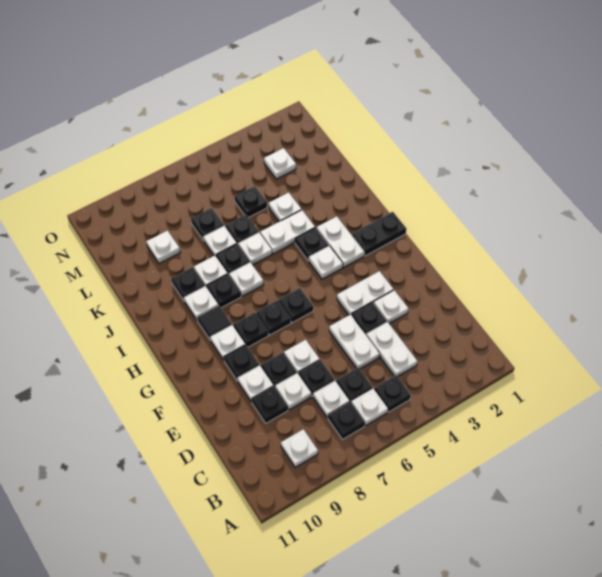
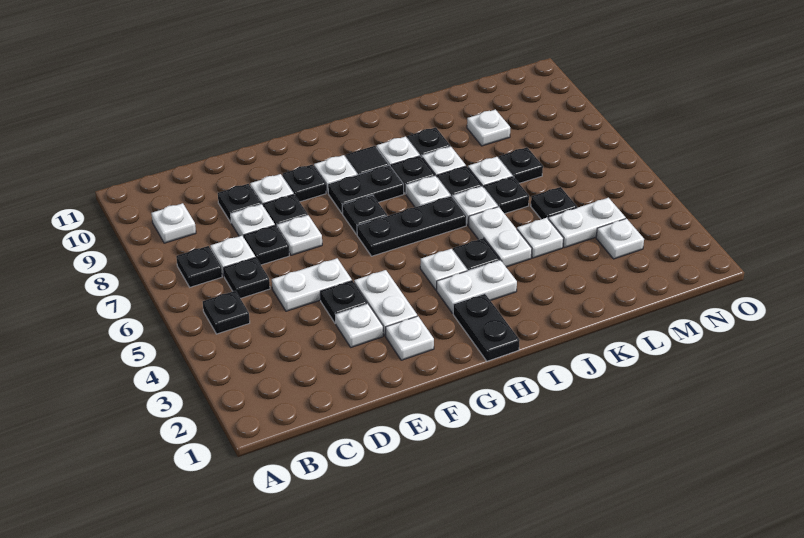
white 1x1 plate [351,389,388,425] -> white 1x1 plate moved to [386,316,434,360]
white 1x2 plate [366,322,417,377] -> white 1x2 plate moved to [548,198,626,248]
black 1x1 plate [279,288,313,323] -> black 1x3 plate [357,196,467,256]
black 1x1 plate [233,313,268,347] -> black 1x2 plate [328,165,404,214]

